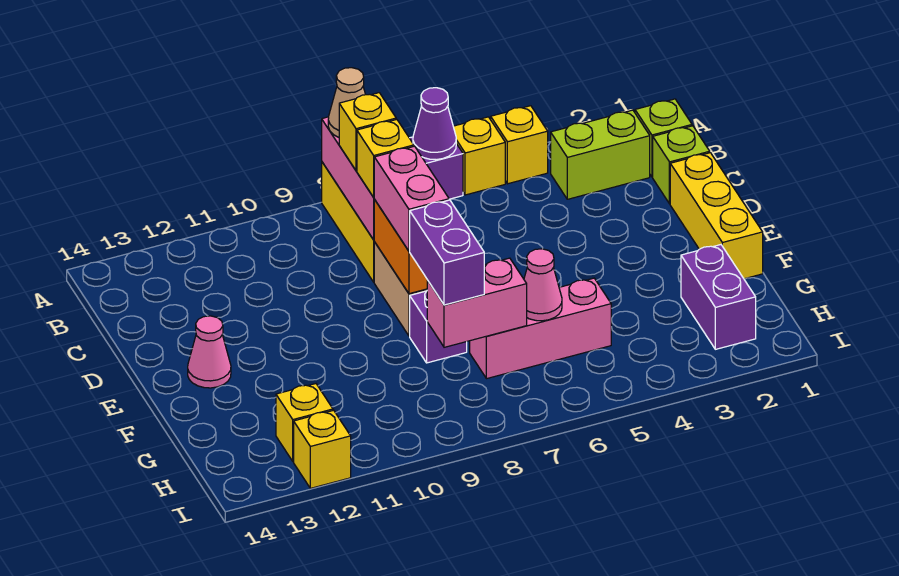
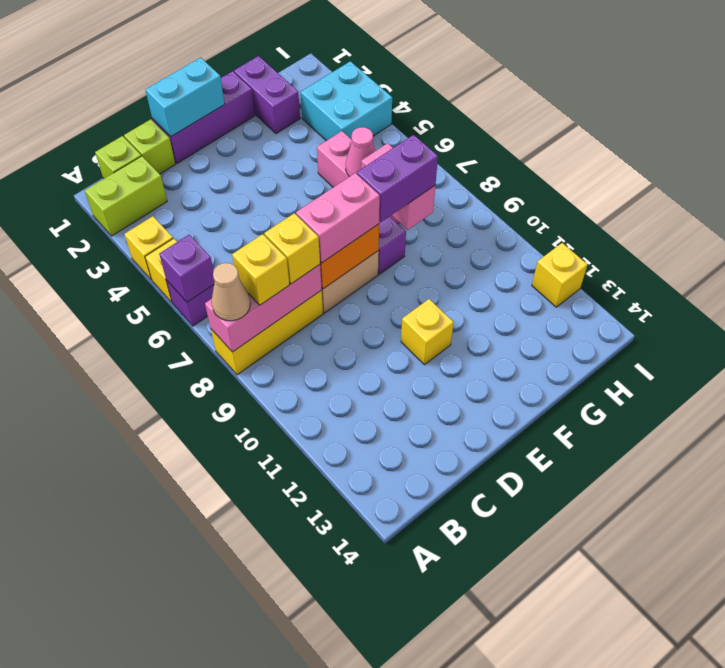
purple 1x1 cone [413,88,456,160] -> purple 1x1 brick [159,235,215,302]
lime 1x2 brick [551,110,650,199] -> lime 1x2 brick turned to [85,156,167,236]
yellow 1x3 brick [670,153,763,279] -> purple 1x3 brick [153,71,255,163]
none -> cyan 1x2 brick [145,58,225,136]
pink 1x1 cone [188,316,231,388] -> none
purple 1x2 brick [681,245,756,349] -> purple 1x2 brick turned to [234,56,300,134]
none -> cyan 2x2 brick [301,61,392,141]
yellow 1x1 brick [276,384,333,461] -> yellow 1x1 brick moved to [401,299,454,365]

